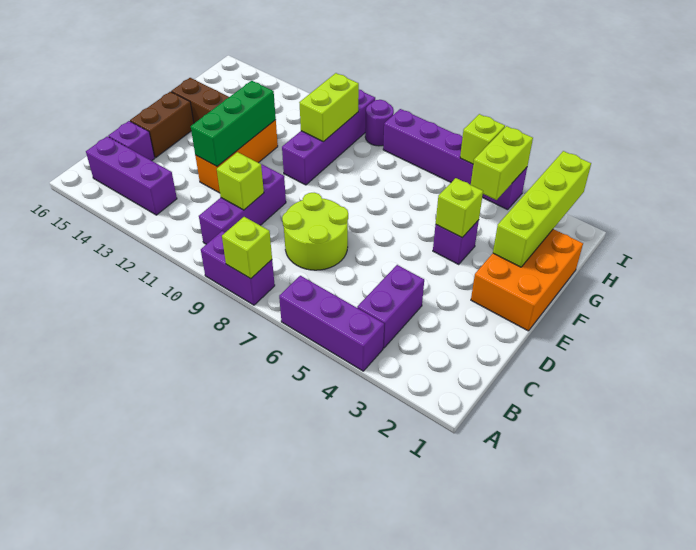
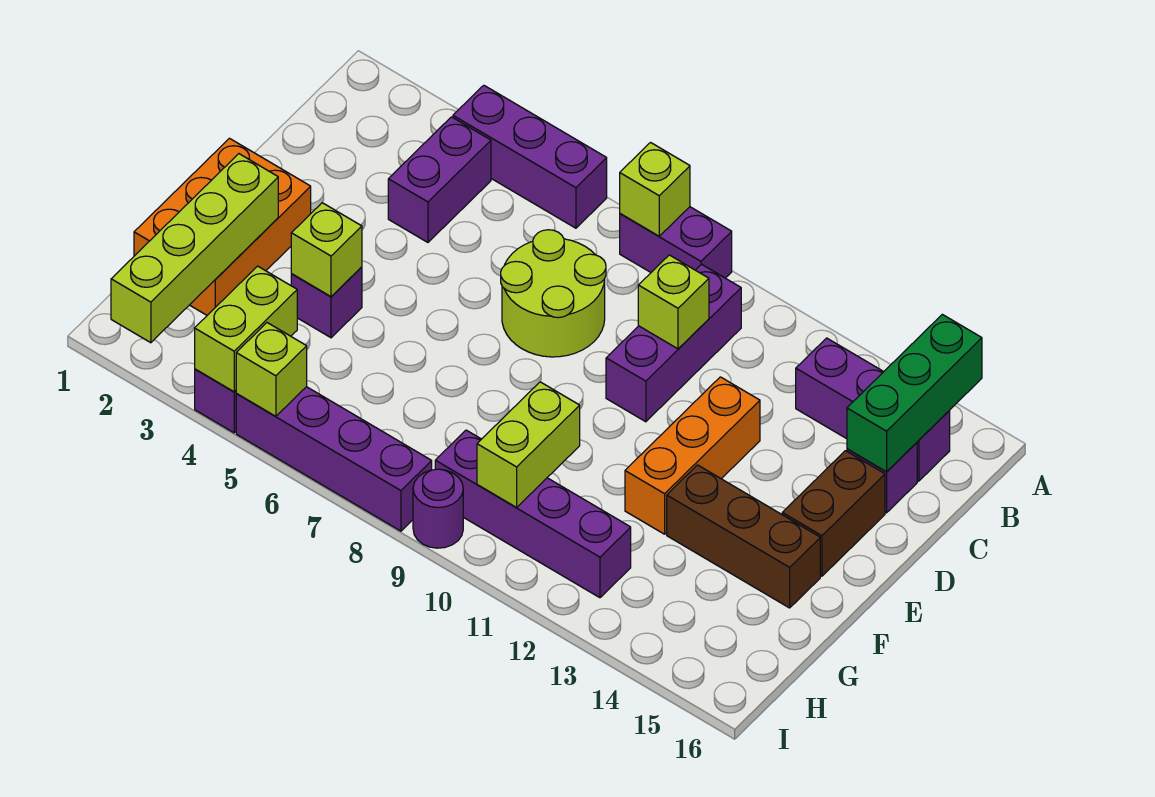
green 1x3 brick [191,81,276,166] -> green 1x3 brick moved to [847,314,982,472]
purple 1x4 brick [282,90,375,185] -> purple 1x4 brick turned to [435,430,631,598]

